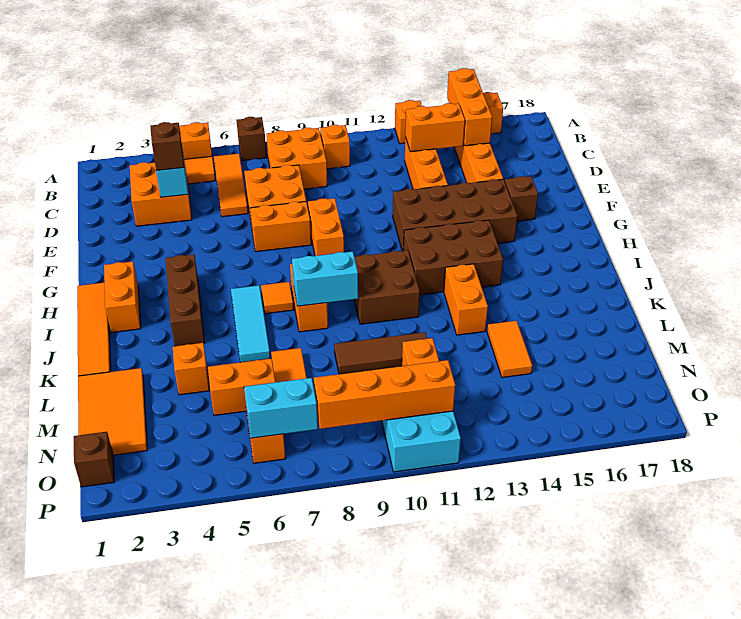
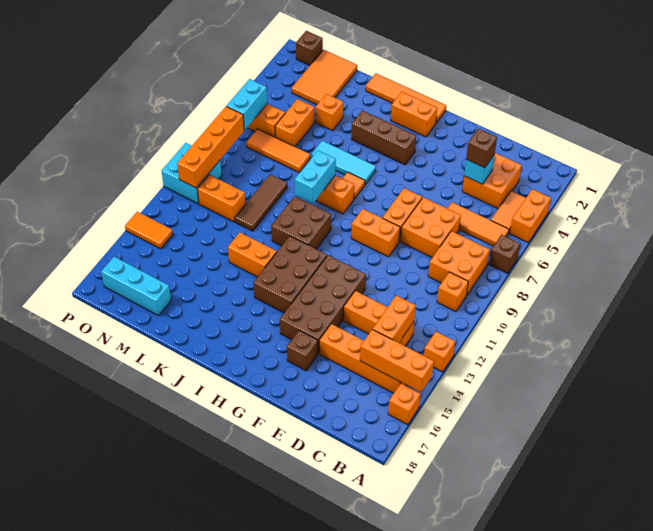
orange 2x3 tile [78,368,147,455] -> orange 2x3 tile turned to [292,50,357,105]
orange 1x2 tile [487,321,532,378] -> orange 1x2 tile moved to [125,212,173,249]
none -> cyan 1x3 brick [101,257,171,316]

